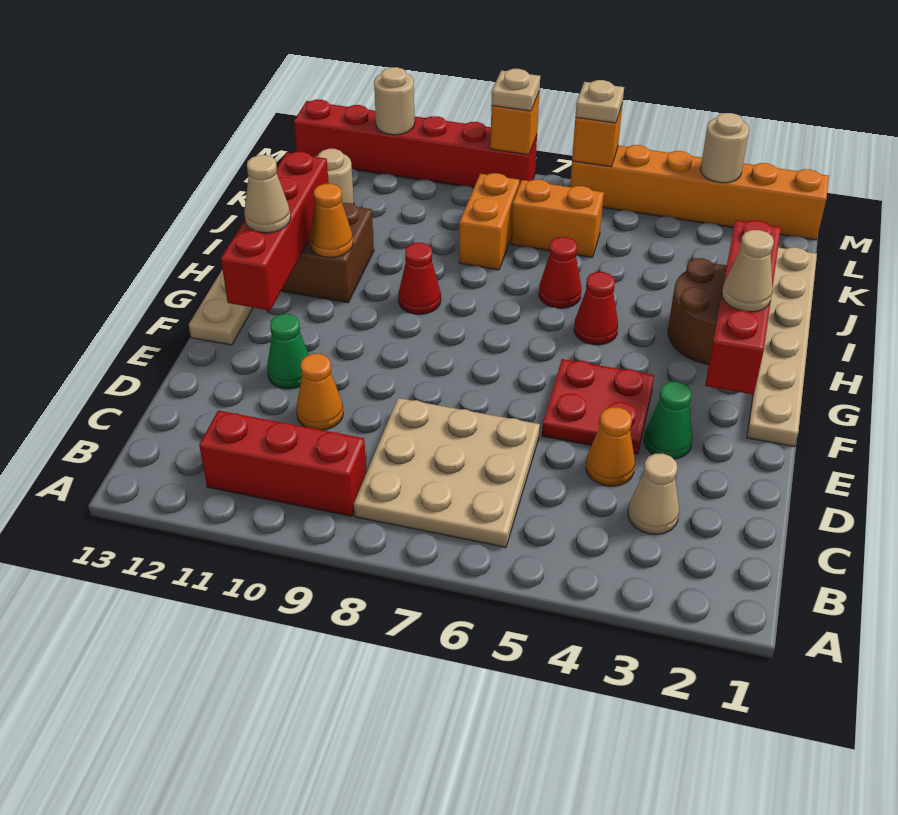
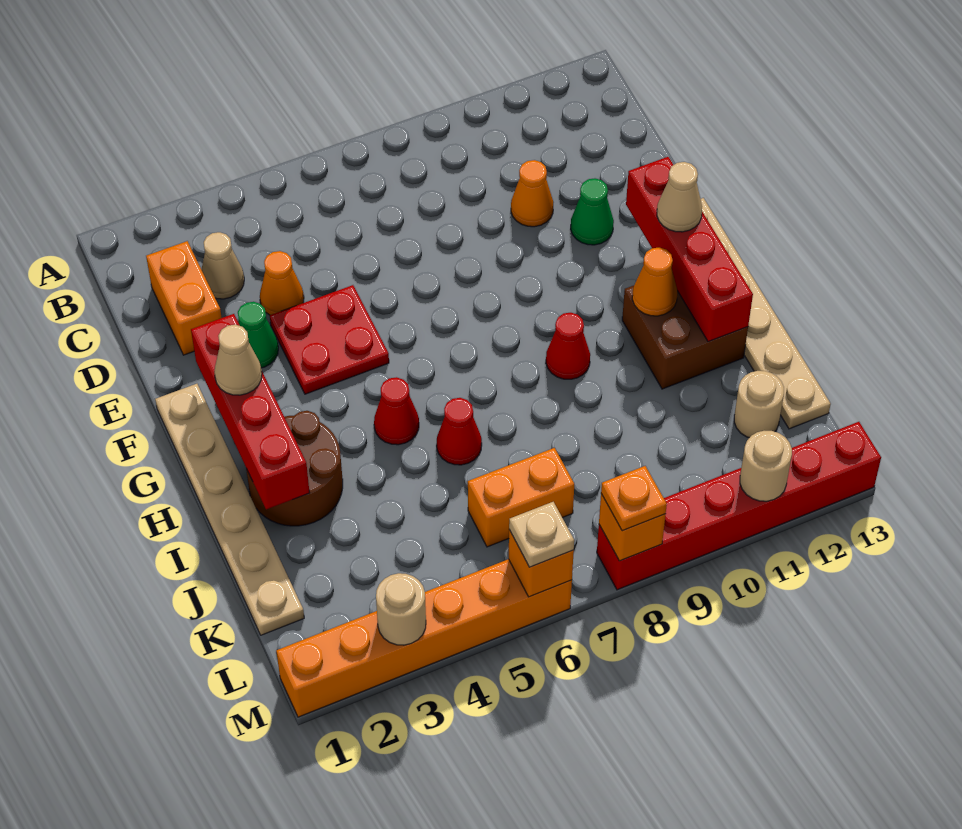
tan 3x3 plate [354,398,540,547] -> none
red 1x3 brick [199,410,367,516] -> none
orange 1x2 brick [459,173,519,270] -> orange 1x2 brick moved to [146,241,222,355]
tan 1x1 plate [491,69,540,111] -> orange 1x1 plate [601,466,667,531]

